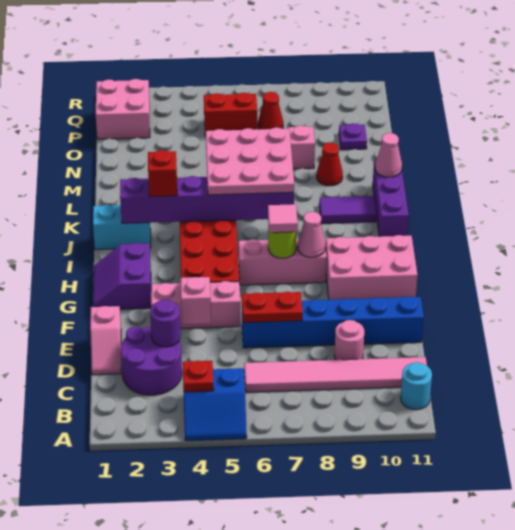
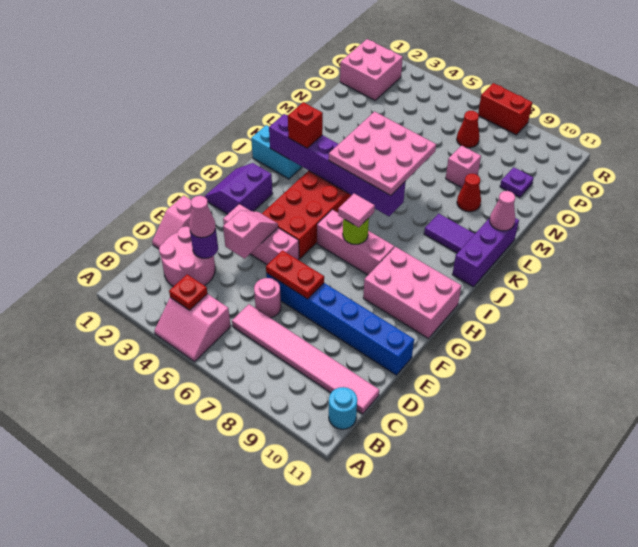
blue 2x2 slope [184,368,247,441] -> pink 2x2 slope [154,294,231,362]
purple 2x2 round brick [121,327,182,395] -> pink 2x2 round brick [159,226,215,287]
pink 1x1 round brick [334,320,364,360] -> pink 1x1 round brick moved to [254,278,281,318]
pink 1x1 cone [298,212,326,257] -> pink 1x1 cone moved to [189,196,216,238]
red 1x2 brick [204,93,257,136] -> red 1x2 brick moved to [478,83,532,135]

